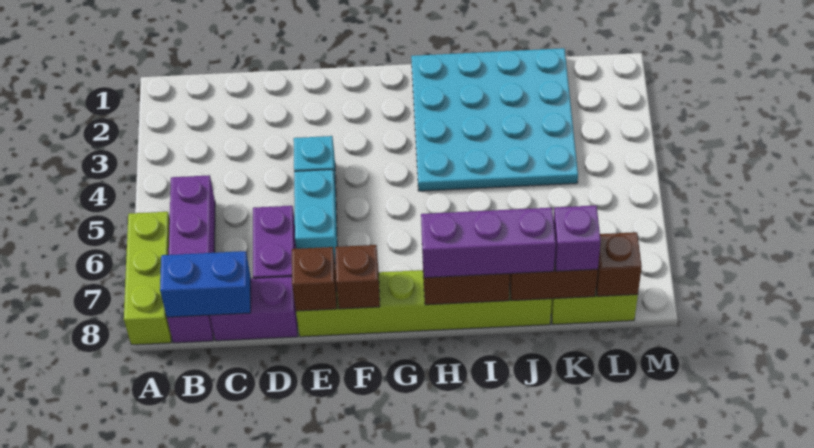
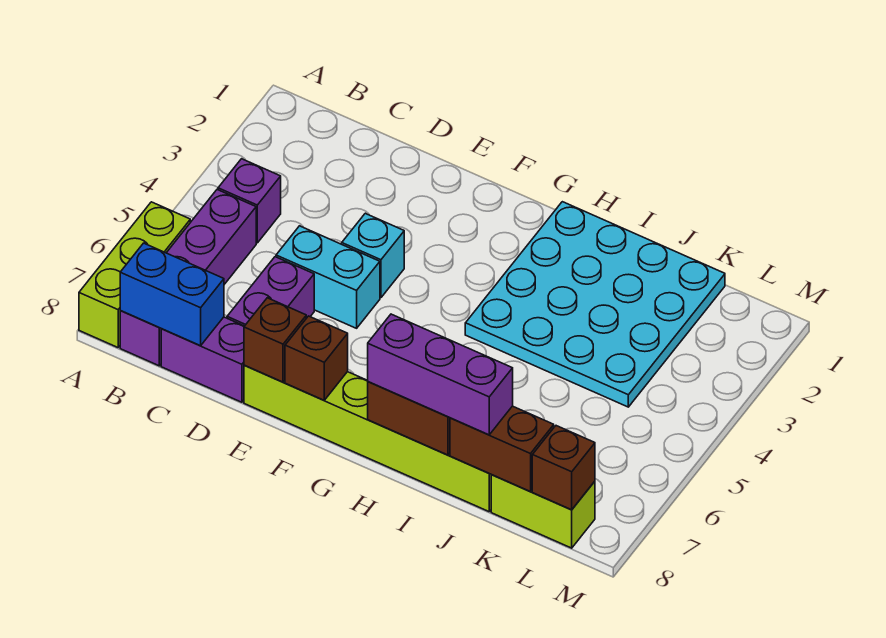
cyan 1x2 brick [294,169,337,263] -> cyan 1x2 brick turned to [276,226,380,328]
purple 1x1 brick [554,205,601,271] -> purple 1x1 brick moved to [218,159,281,243]

